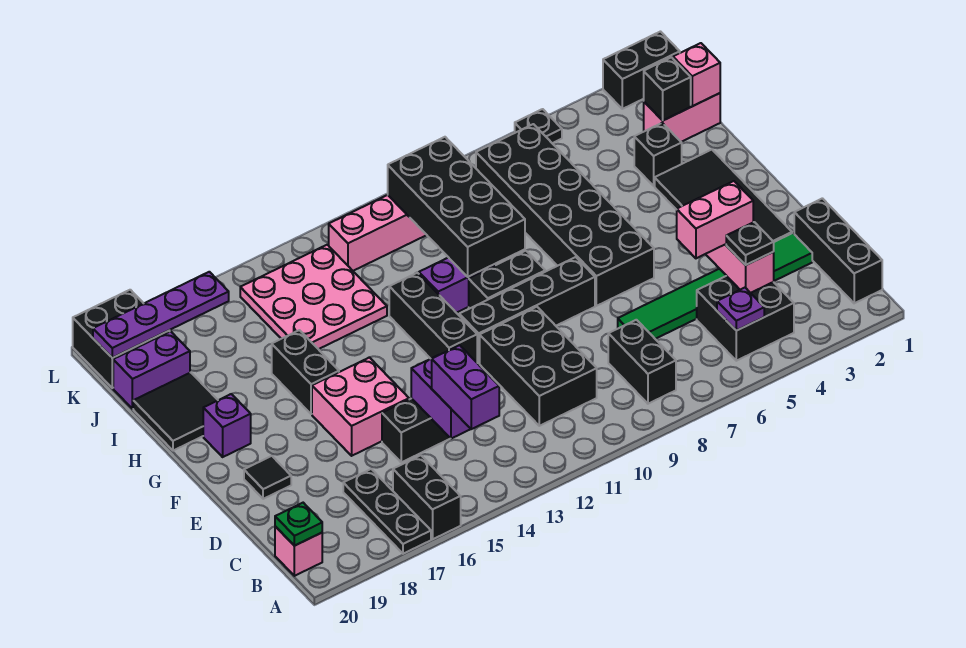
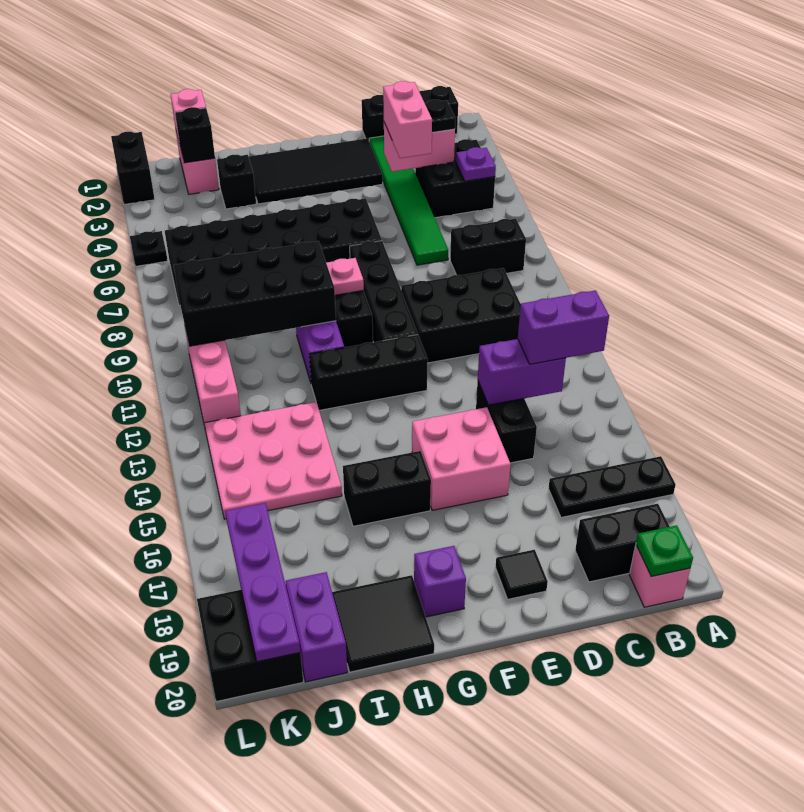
black 1x2 brick [393,455,461,539] -> black 1x2 brick moved to [575,504,670,582]
none -> pink 1x1 plate [326,258,364,295]

